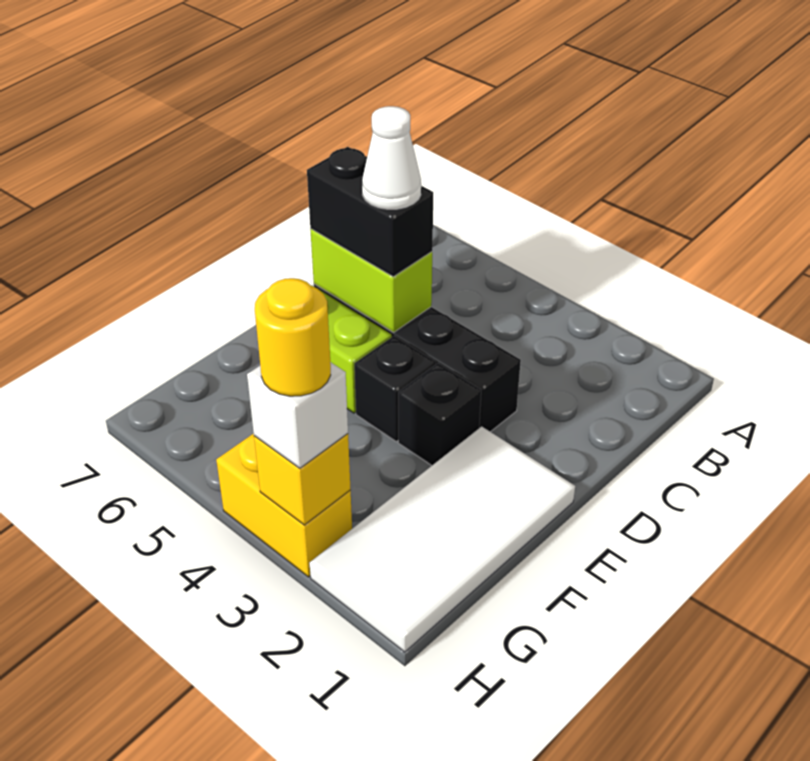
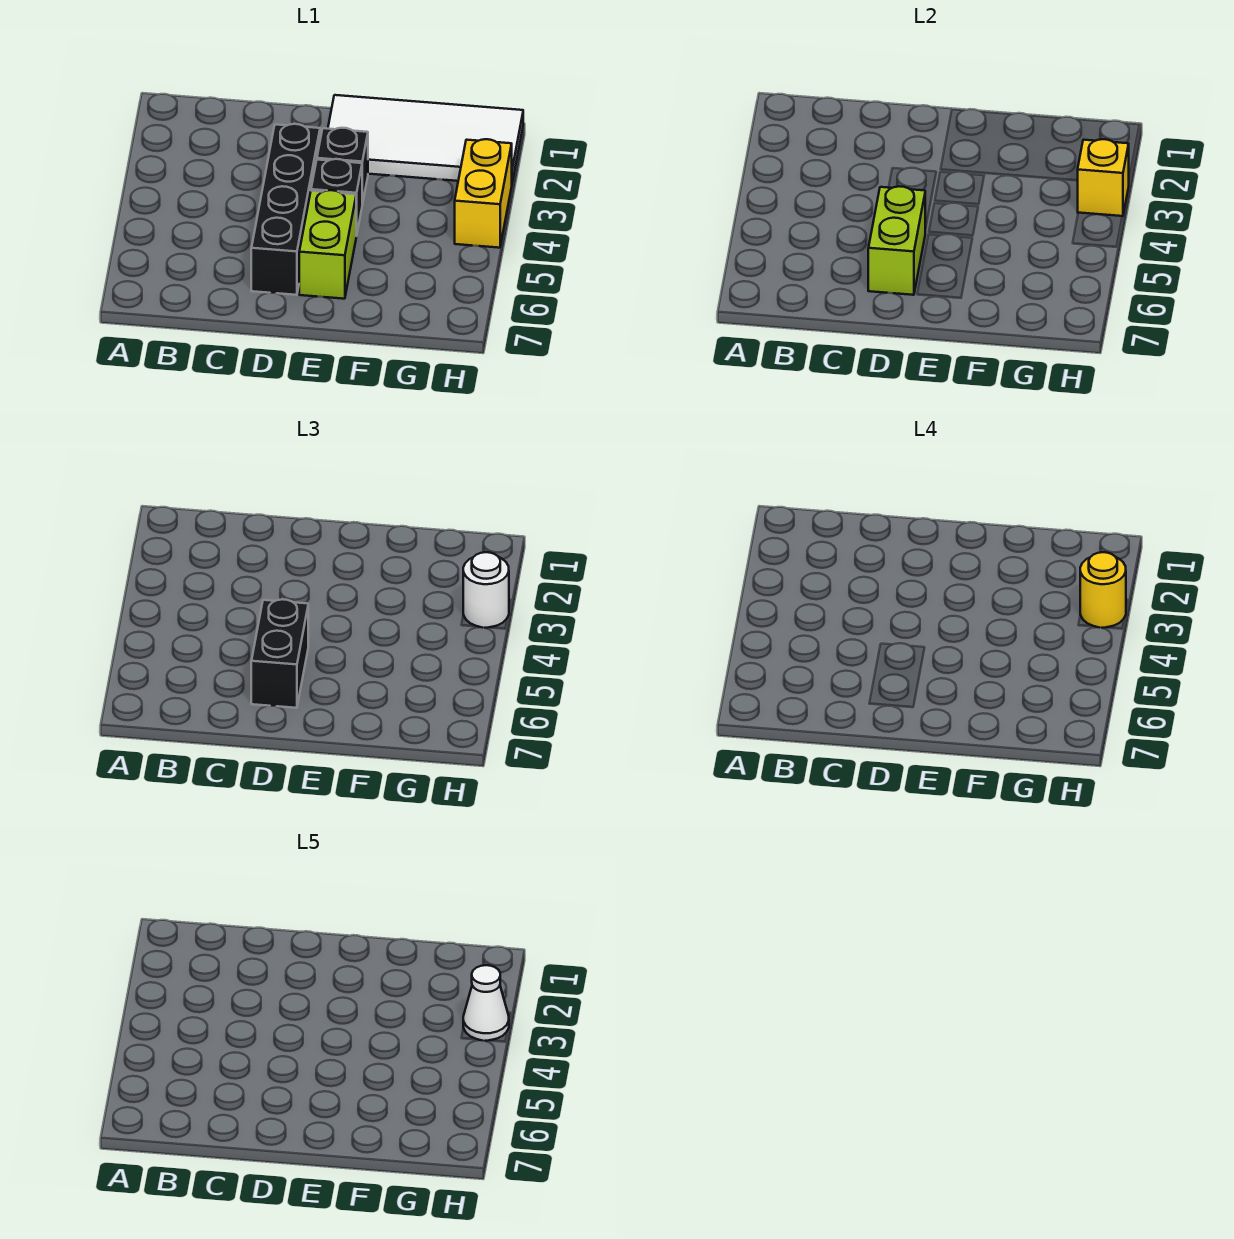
white 1x1 cone [362,106,421,209] -> white 1x1 cone moved to [463,965,509,1041]
white 1x1 brick [247,362,348,468] -> white 1x1 round brick [463,552,509,628]

